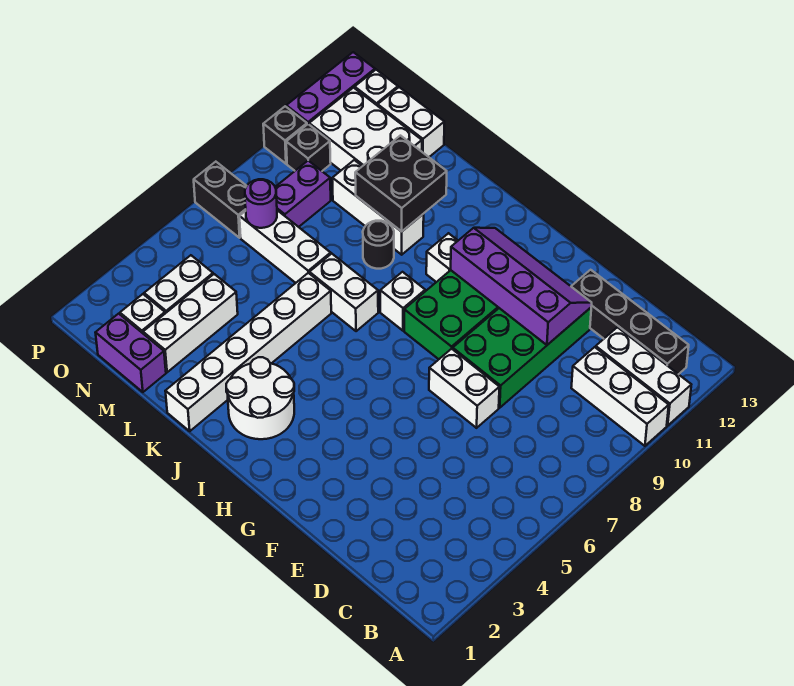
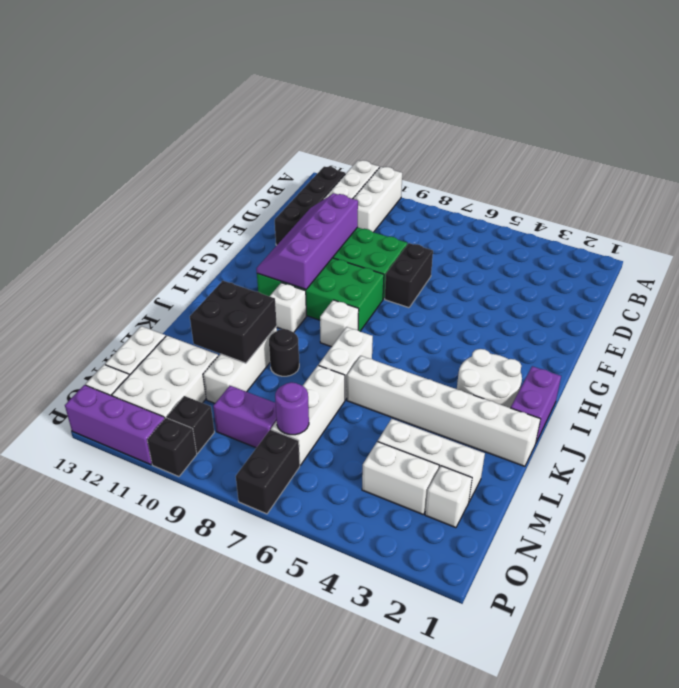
white 1x2 brick [429,349,499,428] -> black 1x2 brick [385,243,433,308]
purple 1x2 brick [95,314,166,392] -> purple 1x2 brick moved to [511,366,561,442]

